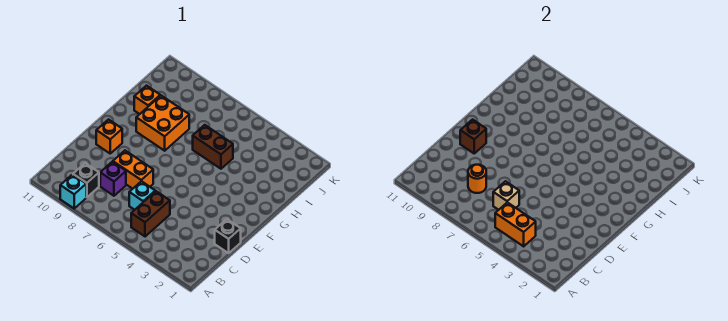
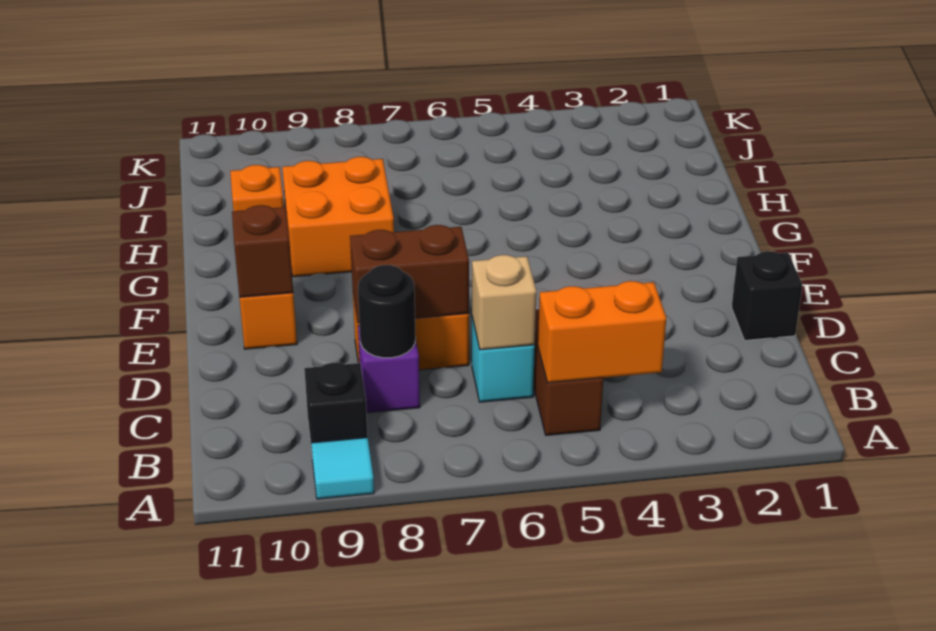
cyan 1x1 brick [60,175,86,208] -> cyan 1x1 tile [311,438,374,499]
orange 1x1 round brick [468,165,486,193] -> black 1x1 round brick [358,265,416,358]
brown 1x2 brick [193,125,233,169] -> brown 1x2 brick moved to [350,225,469,323]

